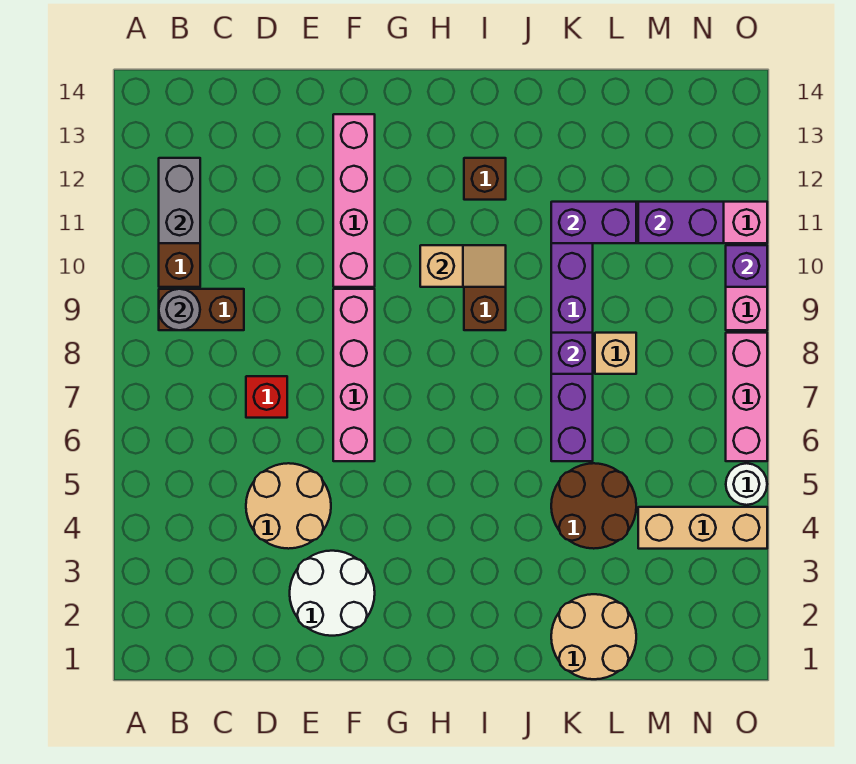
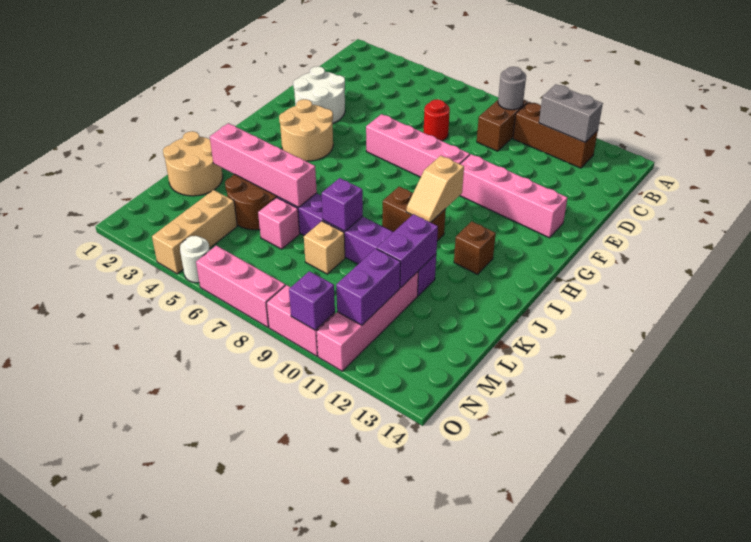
tan 2x2 round brick [246,463,331,549] -> tan 2x2 round brick moved to [279,99,333,161]
red 1x1 brick [246,376,287,418] -> red 1x1 round brick [424,99,450,141]
none -> pink 1x4 brick [210,123,317,207]
none -> pink 1x1 brick [258,198,300,249]

